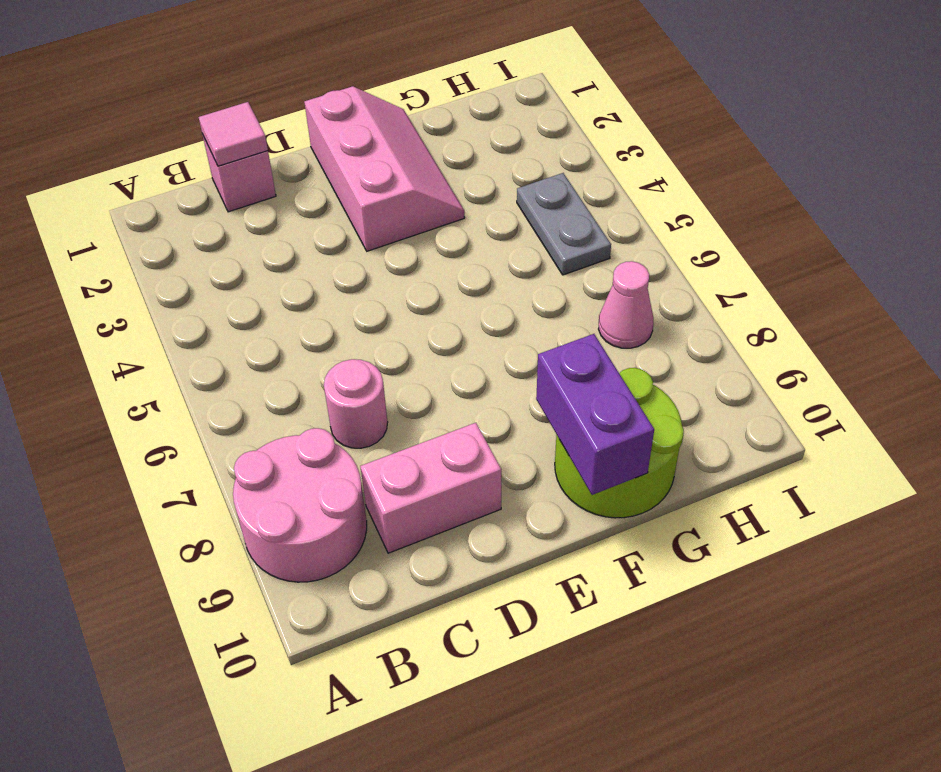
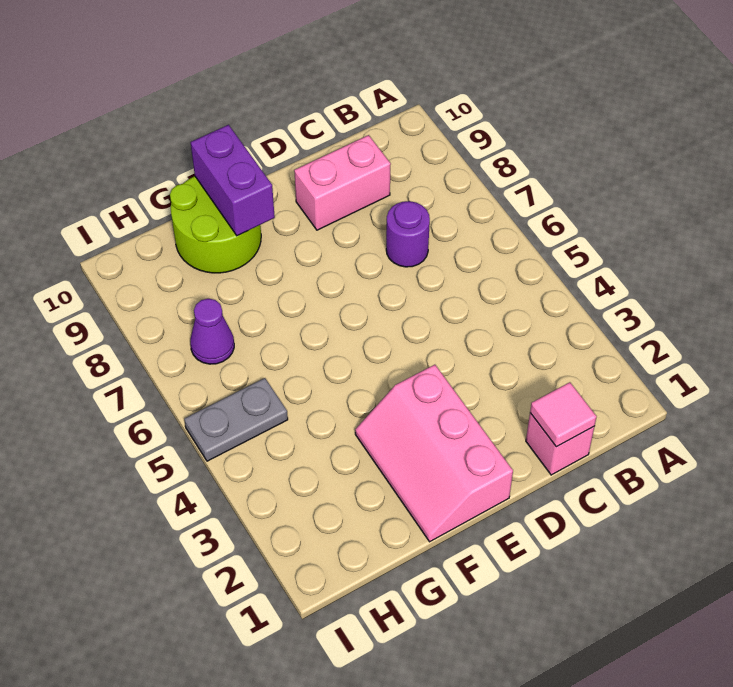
pink 2x2 round brick [233,428,367,582] -> none
pink 1x1 round brick [324,359,388,448] -> purple 1x1 round brick [386,201,430,267]
grey 1x2 plate [517,173,611,275] -> grey 1x2 plate turned to [184,378,288,461]
pink 1x1 cone [599,261,654,348] -> purple 1x1 cone [190,299,234,364]

